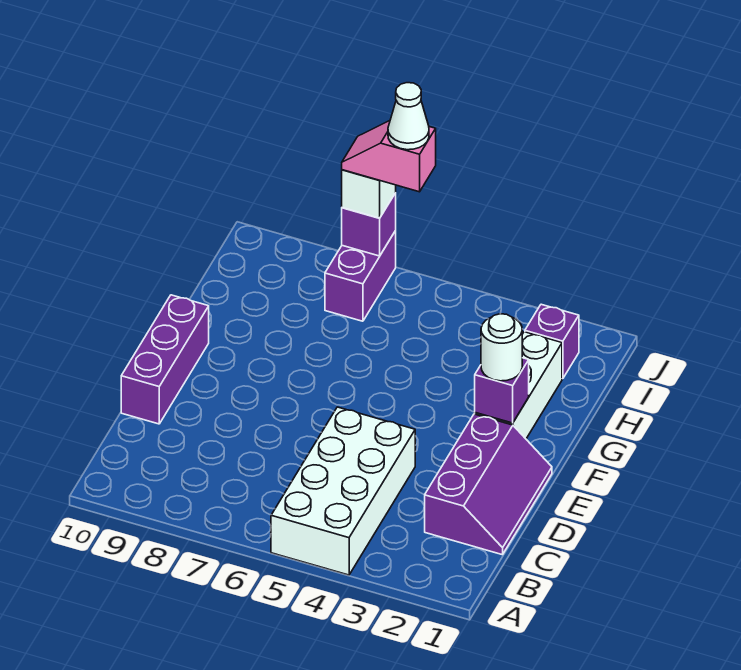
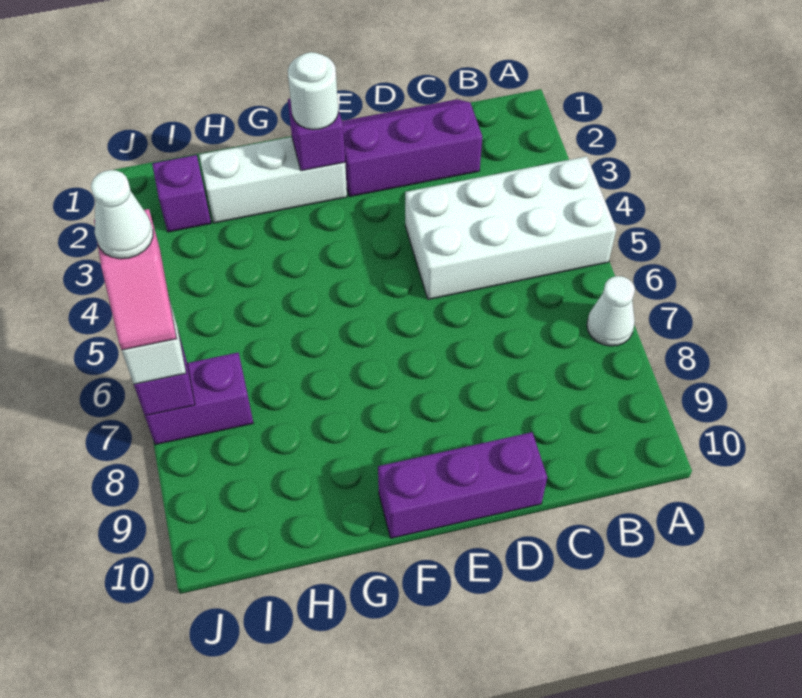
none -> white 1x1 cone [587,276,635,346]

